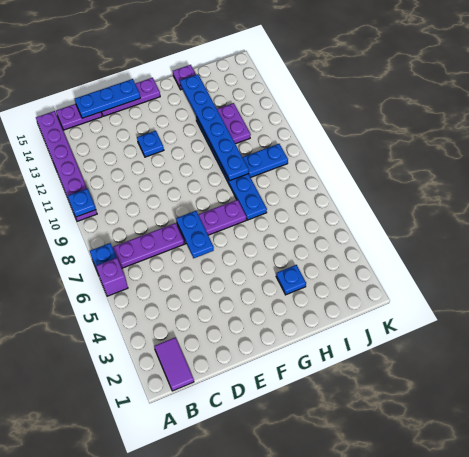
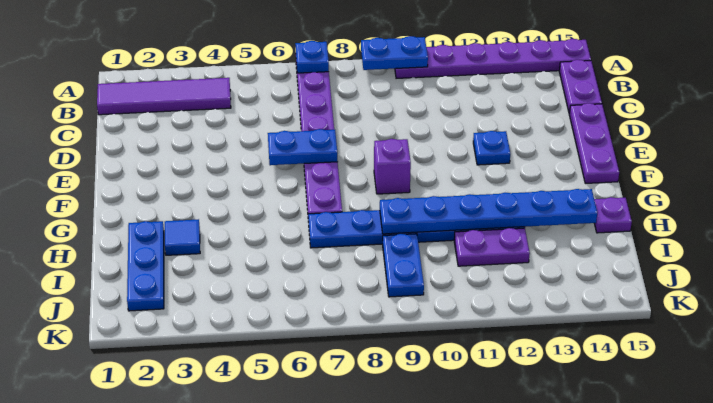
purple 1x1 brick [96,258,128,296] -> purple 1x1 brick moved to [374,139,411,194]
blue 1x1 plate [68,189,96,217] -> blue 1x2 plate [361,36,428,70]
purple 1x2 tile [154,337,194,391] -> purple 1x4 tile [97,78,231,115]
blue 1x3 plate [75,79,140,118] -> blue 1x3 plate moved to [127,221,164,311]
blue 1x1 plate [276,265,306,295] -> blue 1x1 tile [165,219,200,255]

